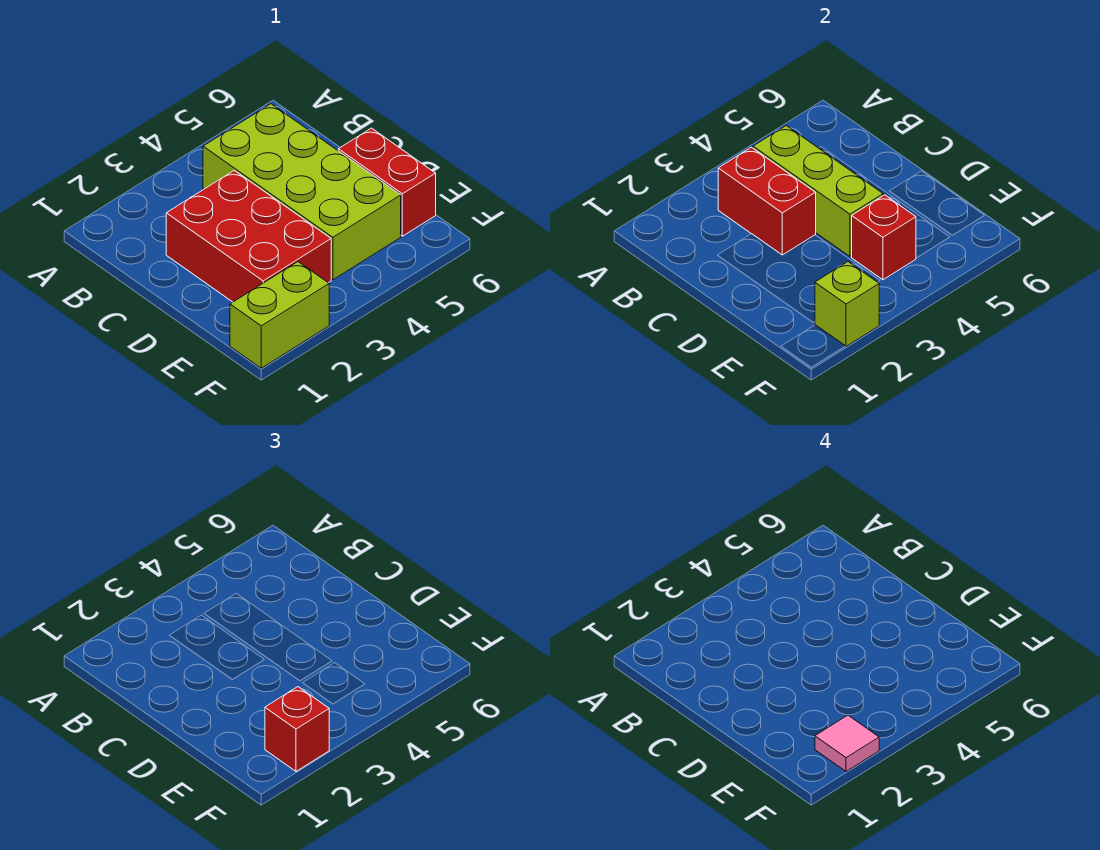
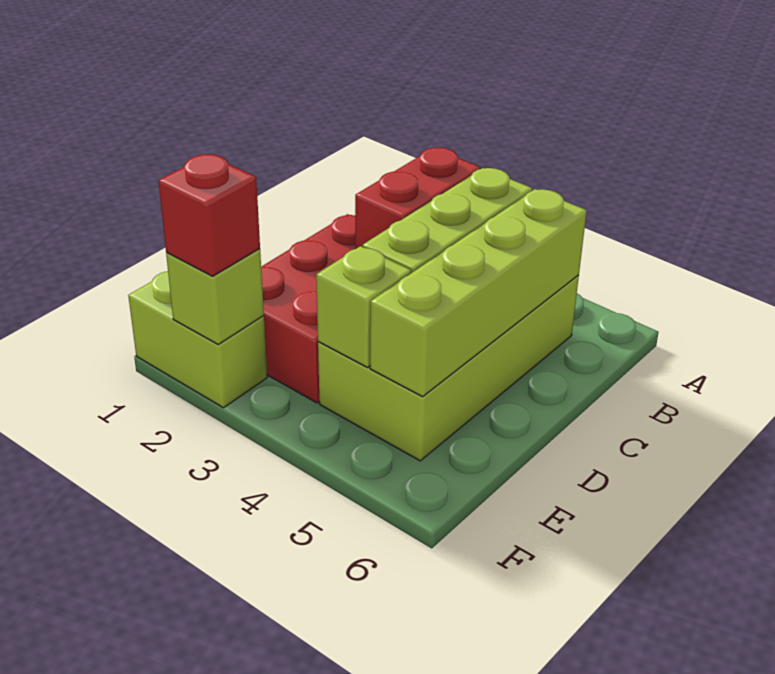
none -> lime 1x4 brick [370,189,587,397]
red 1x2 brick [338,128,436,236] -> none
red 1x1 brick [852,195,916,280] -> lime 1x1 brick [316,246,411,367]
pink 1x1 tile [815,715,879,771] -> none

